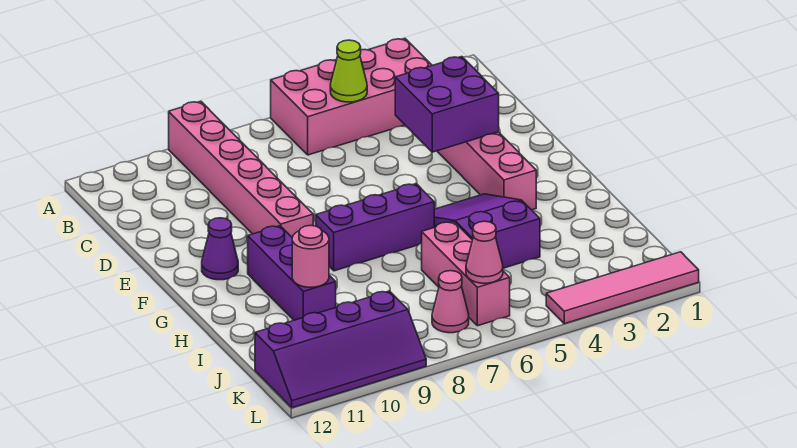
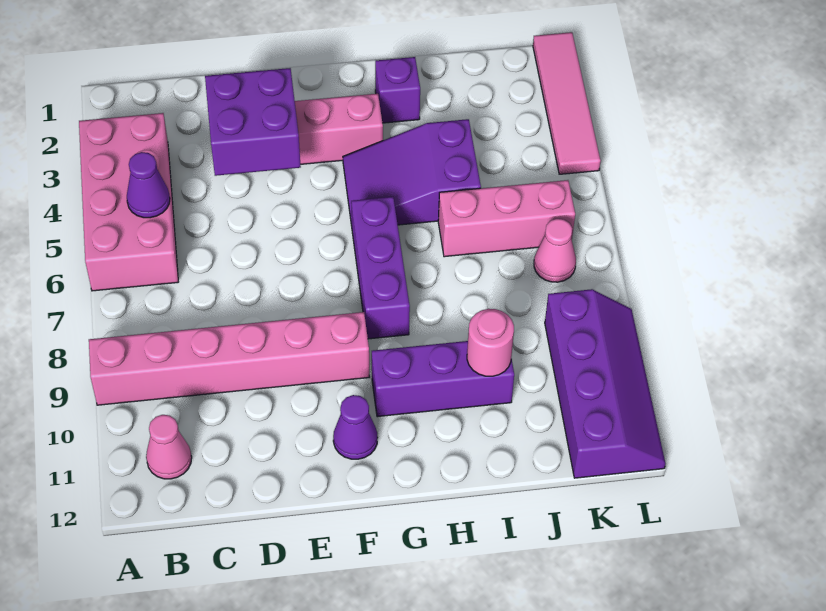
lime 1x1 cone [330,40,367,102] -> purple 1x1 cone [127,152,170,218]
none -> purple 1x1 brick [375,57,420,123]
pink 1x1 cone [466,221,503,283] -> pink 1x1 cone moved to [146,415,192,479]

